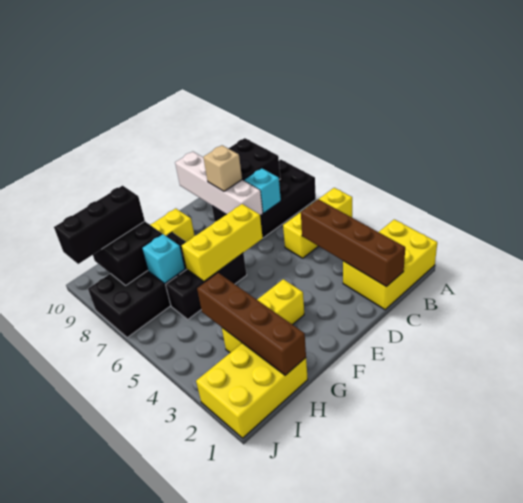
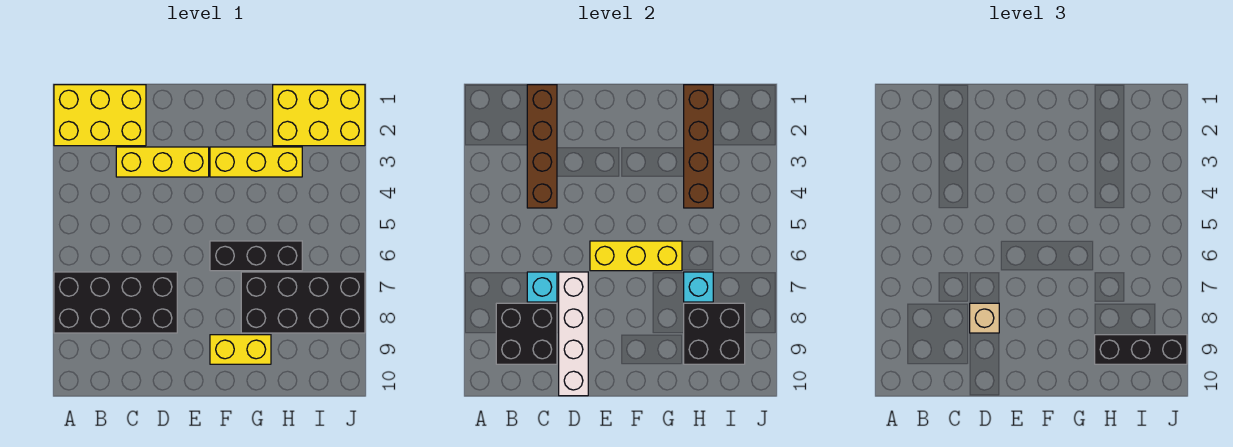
yellow 1x3 brick [283,188,352,258] -> yellow 1x3 brick moved to [116,147,209,177]

